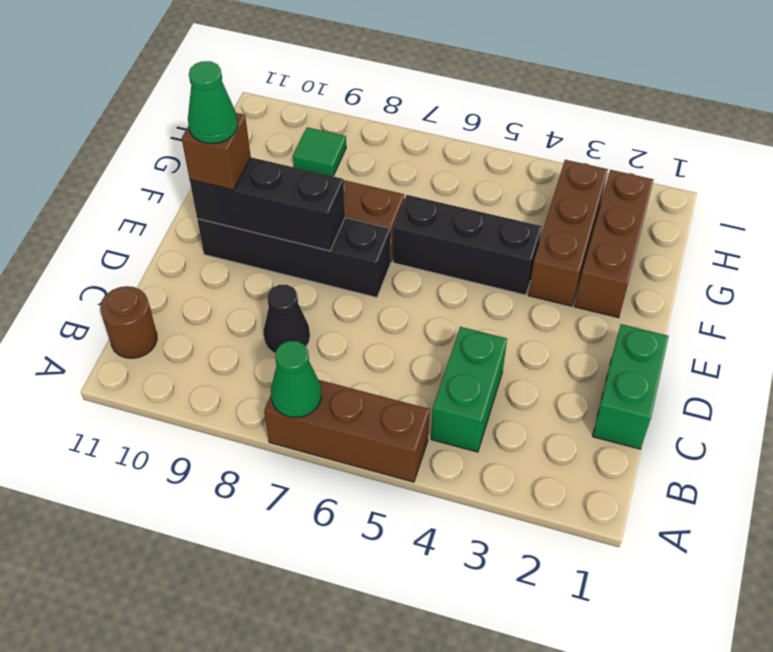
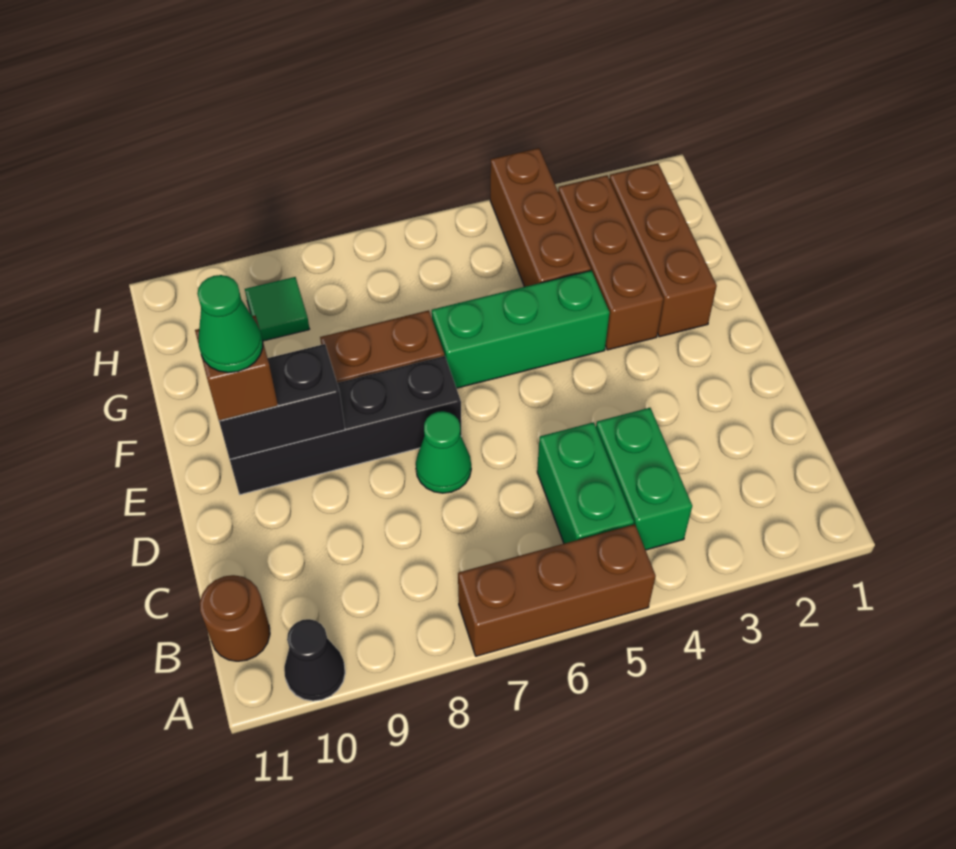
green 1x1 cone [270,341,322,418] -> green 1x1 cone moved to [416,411,471,493]
green 1x2 brick [592,324,669,449] -> green 1x2 brick moved to [537,422,634,544]
black 1x1 cone [263,285,310,353] -> black 1x1 cone moved to [284,619,345,701]
black 1x3 brick [190,157,345,251] -> black 1x2 brick [219,344,345,459]
black 1x3 brick [393,195,542,295] -> green 1x3 brick [432,271,610,388]
none -> brown 1x3 brick [490,148,591,287]

